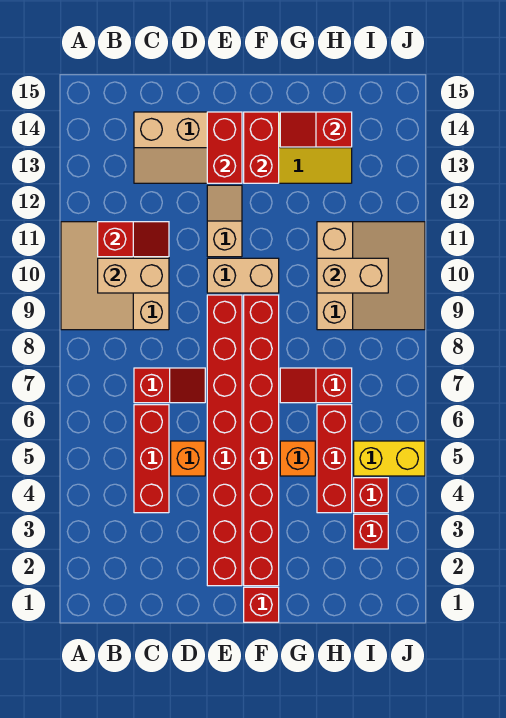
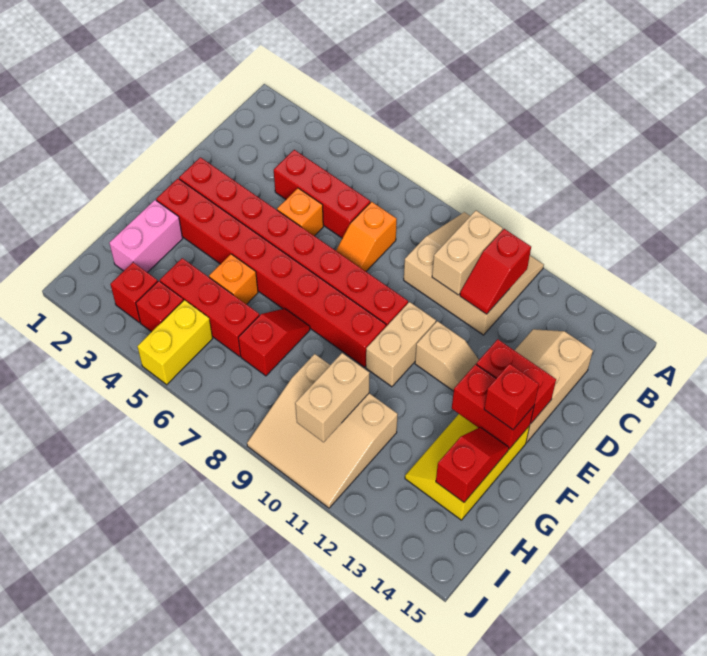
red 1x2 slope [134,368,205,403] -> orange 1x2 slope [336,202,397,271]
red 1x1 brick [244,587,279,622] -> red 1x1 brick moved to [484,364,539,430]
none -> pink 1x2 brick [109,200,183,273]

